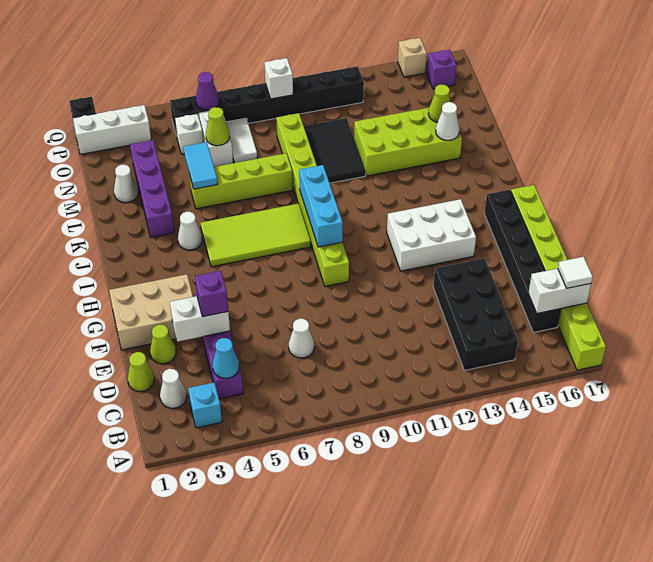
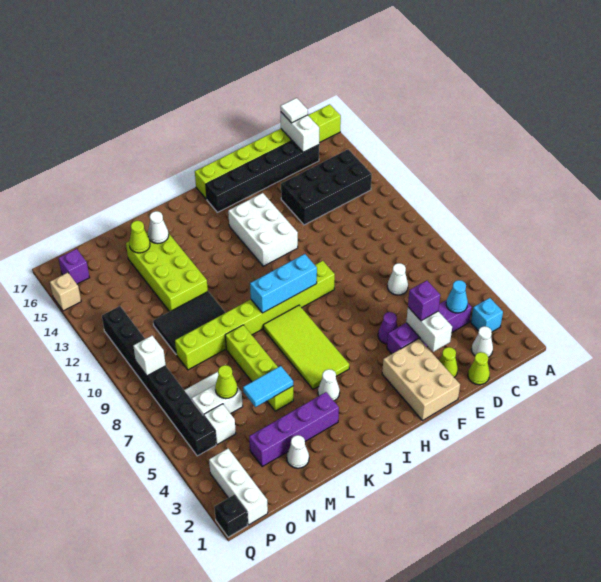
purple 1x1 cone [196,72,219,110] -> purple 1x1 cone moved to [378,312,398,344]

